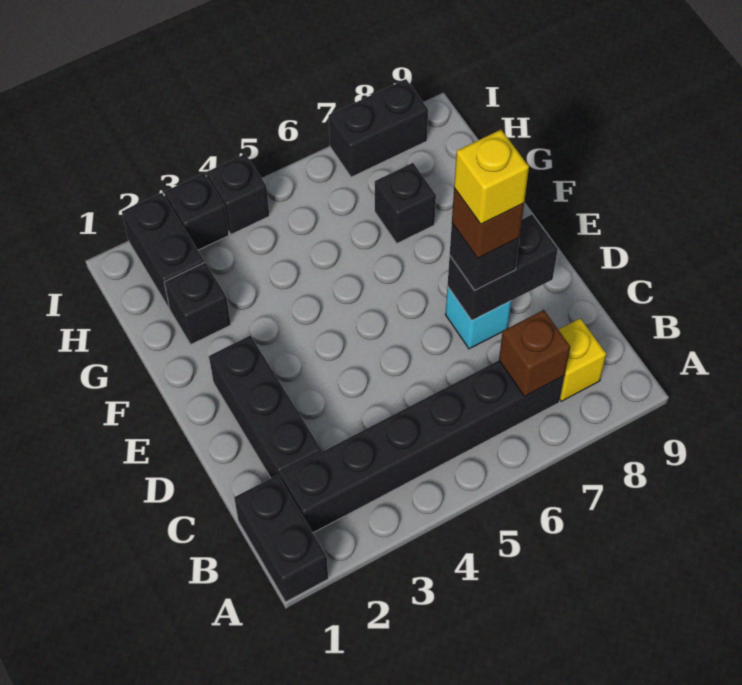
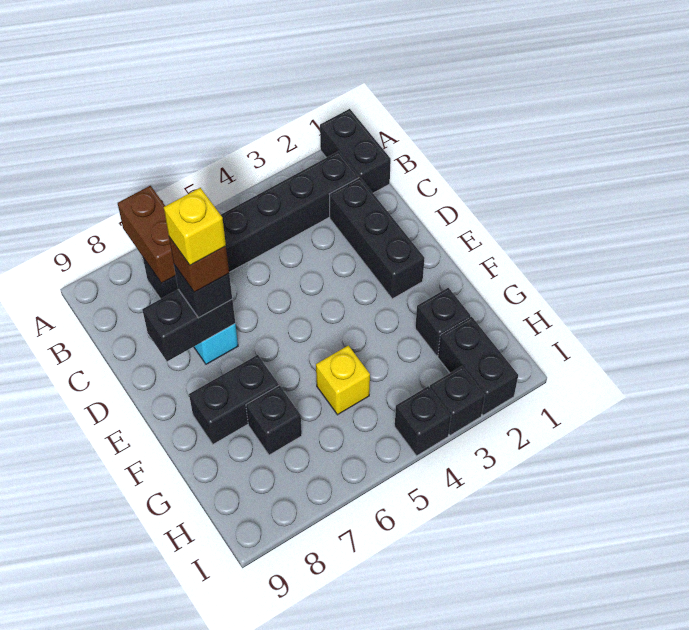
brown 1x1 brick [499,310,570,396] -> brown 1x2 brick [118,186,176,283]
yellow 1x1 brick [558,318,606,401] -> yellow 1x1 brick moved to [316,345,370,415]
black 1x2 brick [329,79,428,177] -> black 1x2 brick moved to [189,355,279,444]

